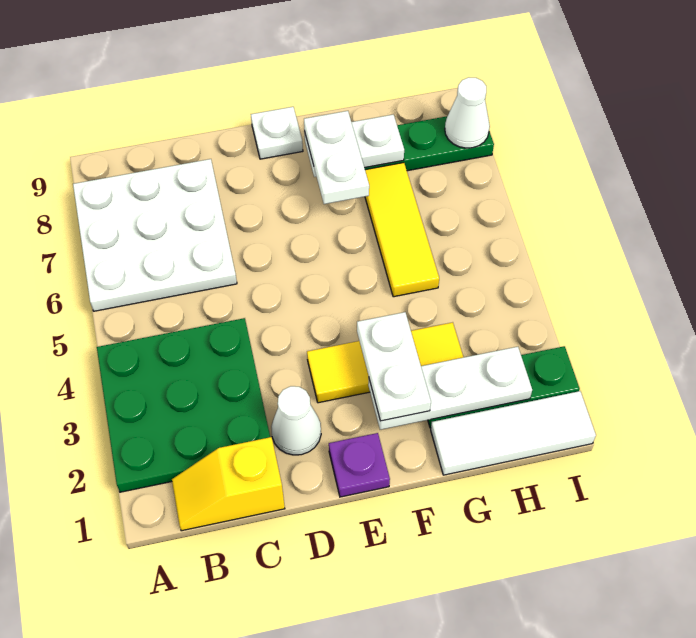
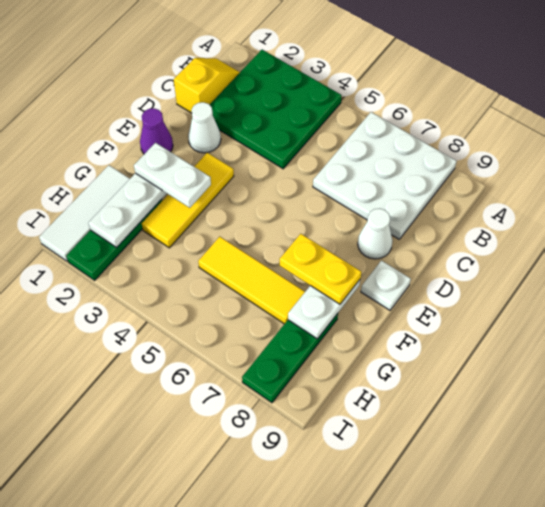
purple 1x1 plate [329,433,390,497] -> purple 1x1 cone [140,108,173,154]
white 1x2 plate [304,111,369,204] -> yellow 1x2 plate [280,234,361,304]
white 1x1 cone [445,77,490,148] -> white 1x1 cone moved to [358,208,393,259]

